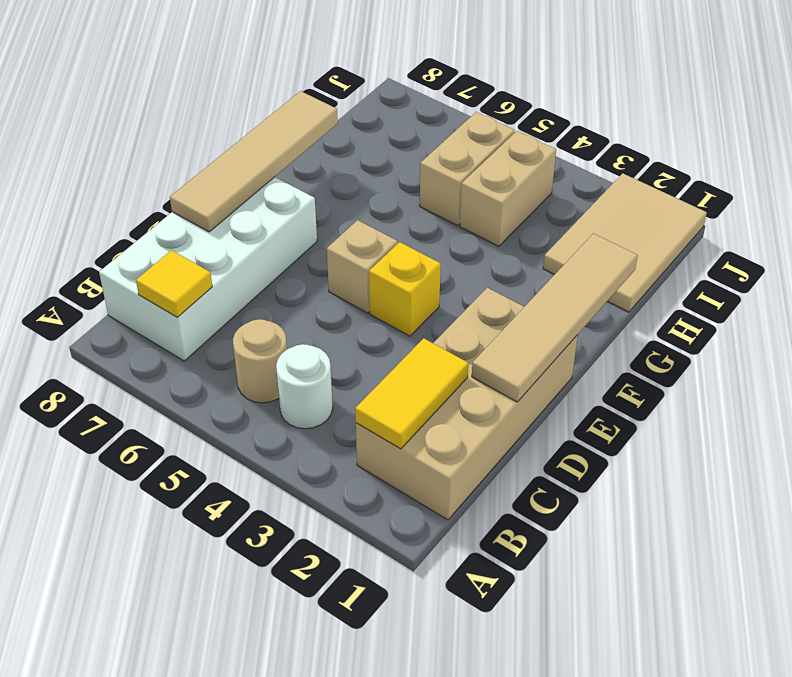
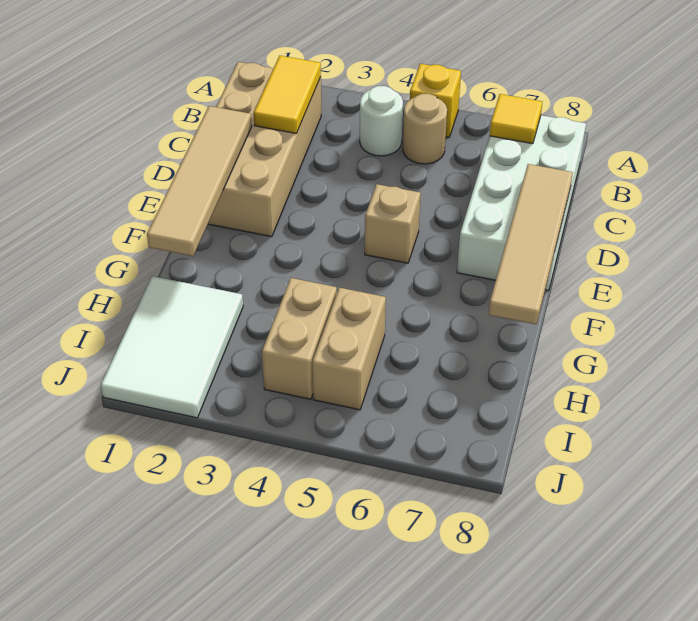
yellow 1x1 brick [369,242,441,336] -> yellow 1x1 brick moved to [410,64,461,137]
tan 2x3 tile [543,173,707,312] -> white 2x3 tile [101,276,243,418]

